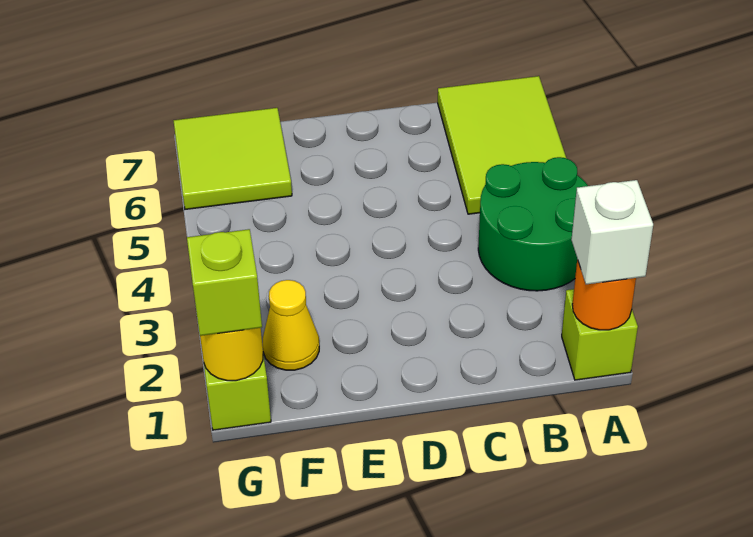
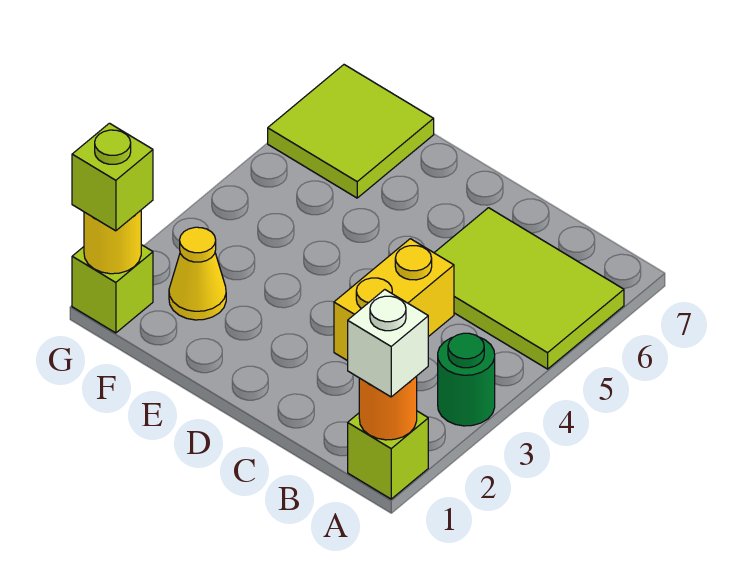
green 2x2 round brick [478,157,588,291] -> green 1x1 round brick [438,333,495,426]
lime 2x3 tile [438,76,566,214] -> lime 2x3 tile turned to [434,208,624,369]
none -> yellow 1x2 brick [334,239,454,361]

